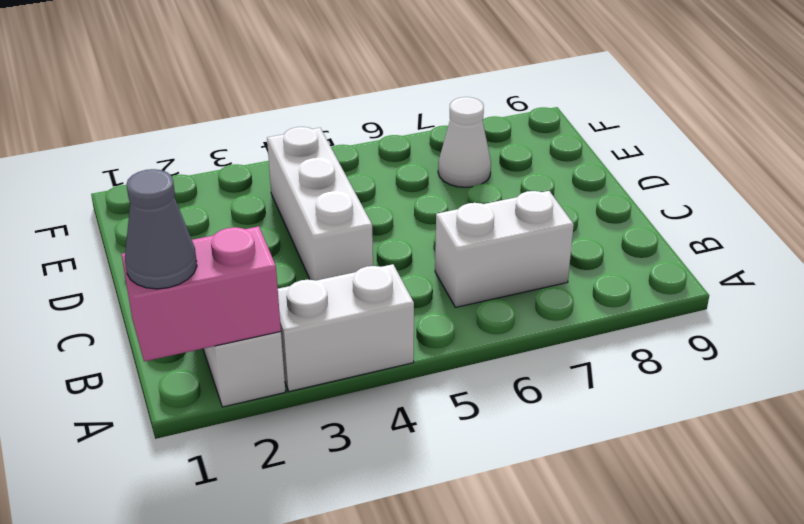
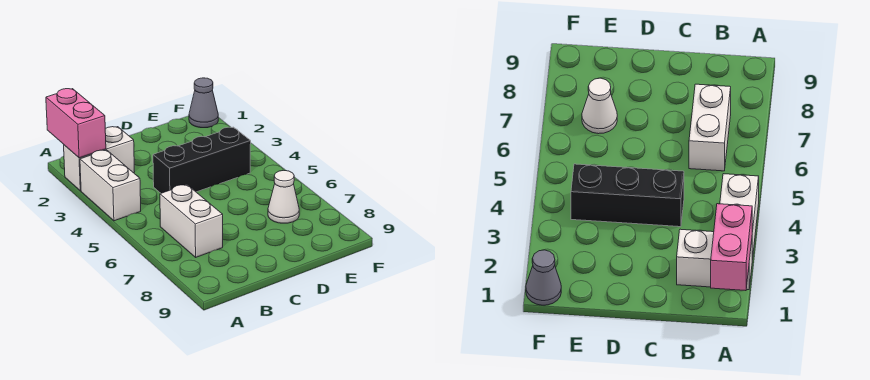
grey 1x1 cone [125,169,197,289] -> grey 1x1 cone moved to [189,78,218,128]
white 1x3 brick [267,127,373,281] -> black 1x3 brick [153,127,251,193]

